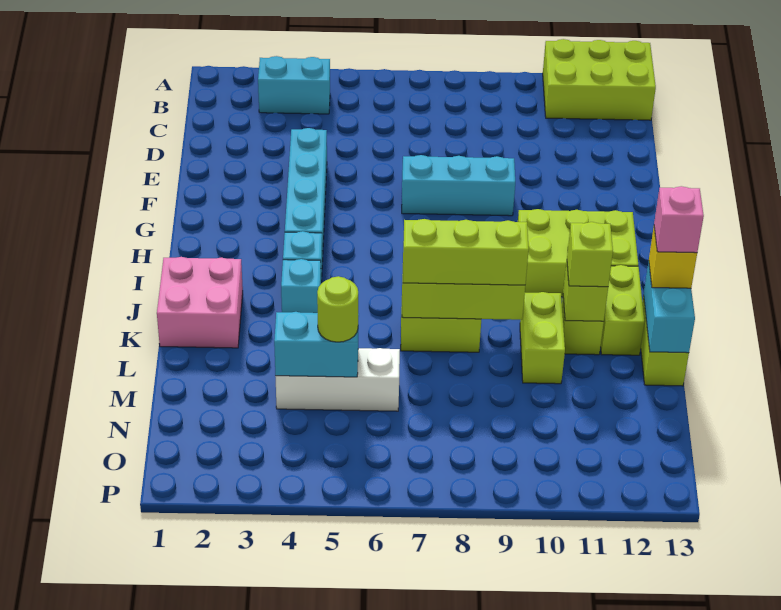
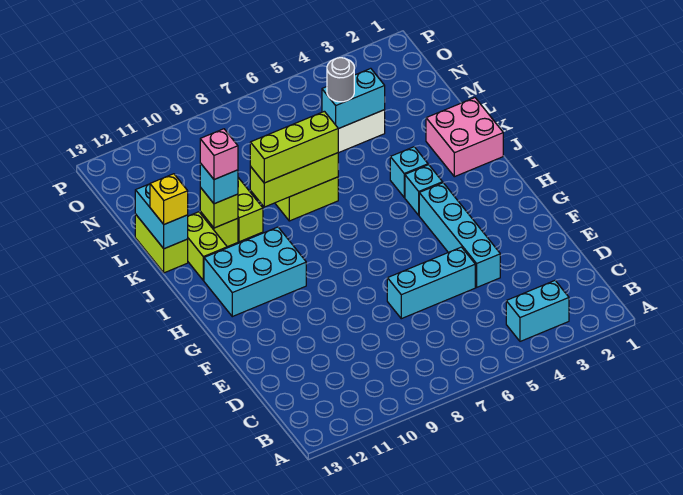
lime 2x3 brick [543,39,656,120] -> none
cyan 1x3 brick [402,155,515,216] -> cyan 1x3 brick moved to [387,247,475,319]
lime 2x3 brick [518,209,638,297] -> cyan 2x3 brick [204,227,306,317]
lime 1x1 brick [567,222,613,287] -> cyan 1x1 brick [200,163,238,204]
pink 1x1 brick [654,186,704,253] -> pink 1x1 brick moved to [200,129,238,180]
lime 1x1 round brick [317,276,358,342] -> grey 1x1 round brick [327,58,354,102]

